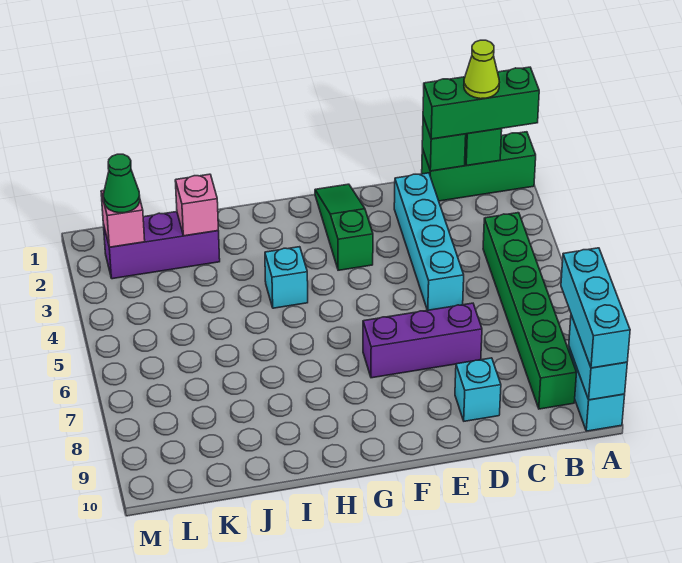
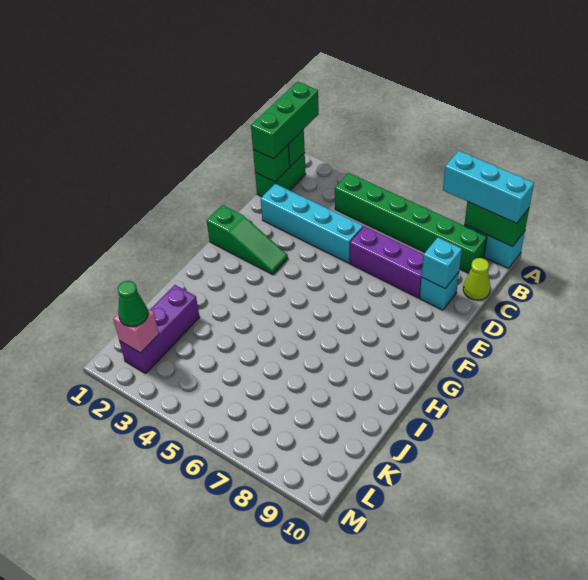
green 1x3 brick [422,132,536,201] -> green 1x2 brick [255,153,306,197]
cyan 1x2 brick [569,315,627,400] -> green 1x2 brick [465,202,529,247]
lime 1x1 cone [464,40,499,99] -> lime 1x1 cone moved to [463,258,490,300]
purple 1x3 brick [363,303,482,378] -> purple 1x3 brick turned to [350,226,423,298]
green 1x3 slope [315,184,373,270] -> green 1x3 slope turned to [207,205,288,275]
cyan 1x1 brick [265,247,308,308] -> cyan 1x1 brick moved to [422,238,462,288]
pink 1x1 brick [175,174,218,236] -> none

